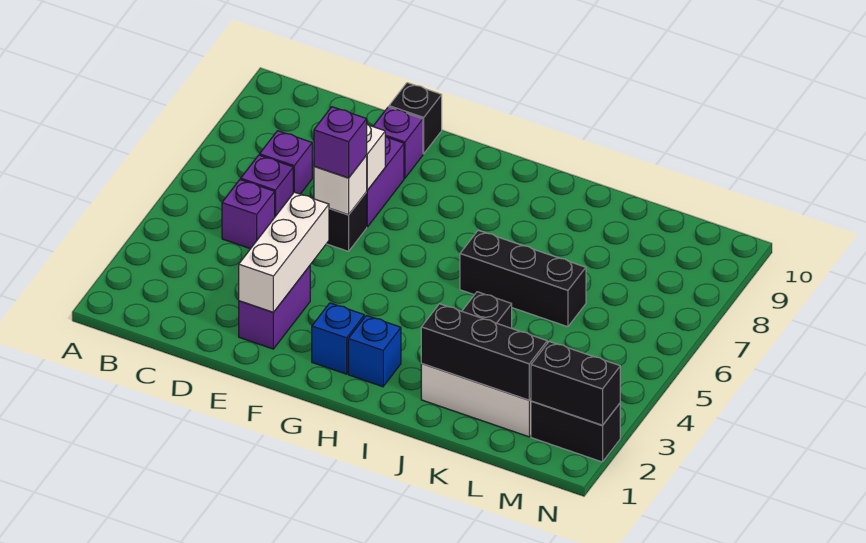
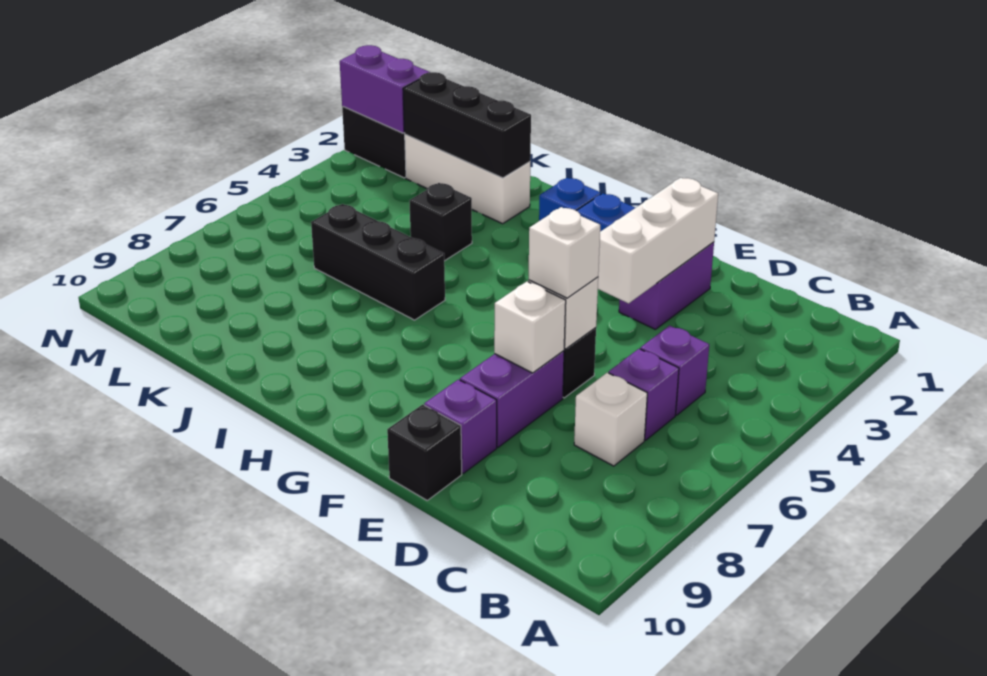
purple 1x1 brick [260,131,312,194] -> white 1x1 brick [574,373,647,466]
purple 1x1 brick [314,107,367,178] -> white 1x1 brick [528,207,600,298]
black 1x2 brick [531,341,620,425] -> purple 1x2 brick [340,45,429,133]

